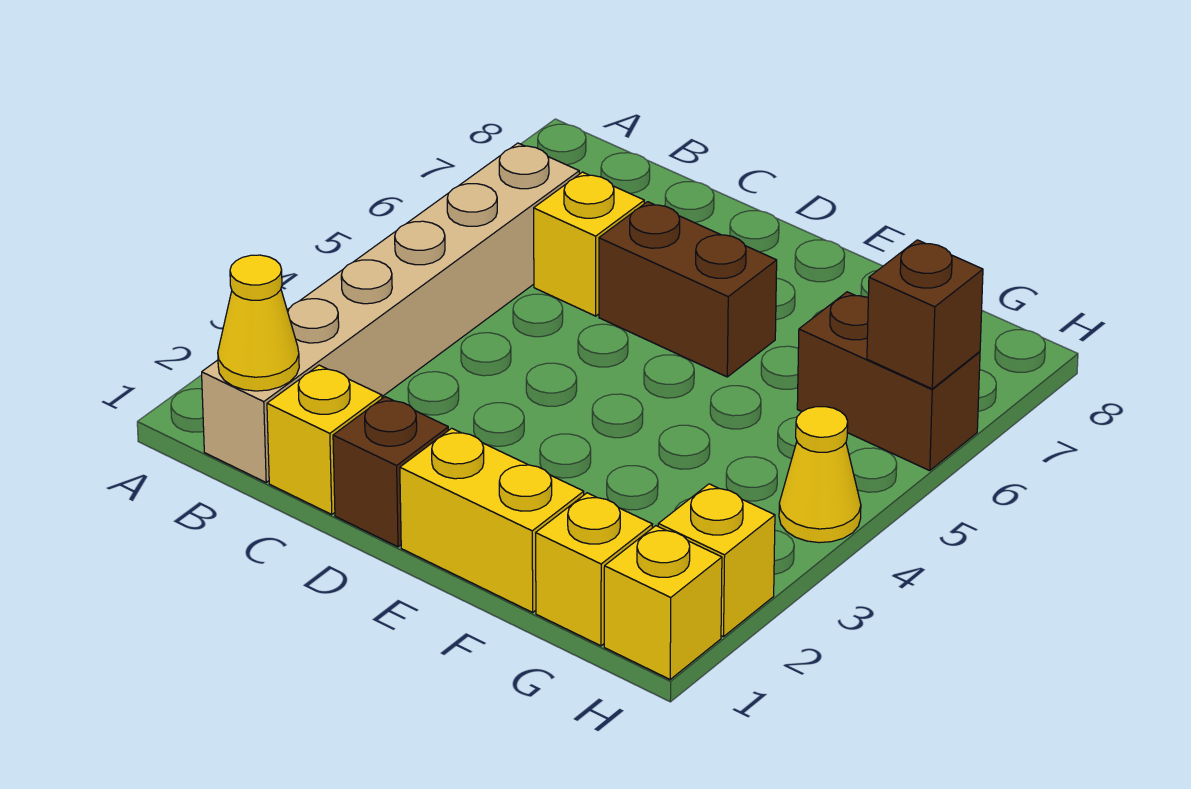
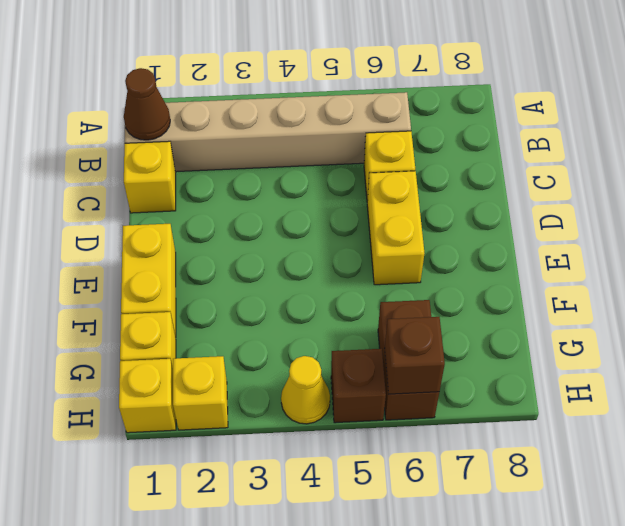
yellow 1x1 cone [218,255,299,391] -> brown 1x1 cone [124,68,170,140]
brown 1x1 brick [333,397,449,547] -> brown 1x1 brick moved to [331,349,386,423]
brown 1x2 brick [599,202,777,377] -> yellow 1x2 brick [367,171,424,285]

